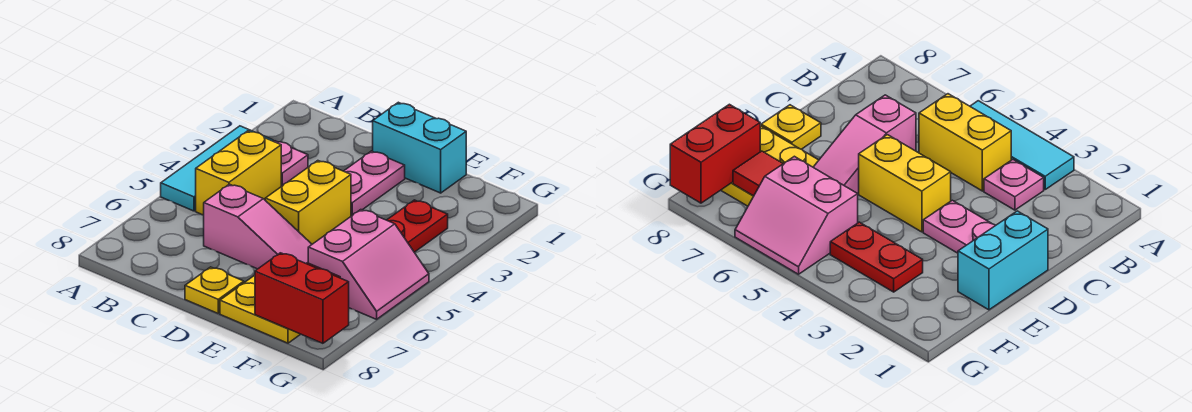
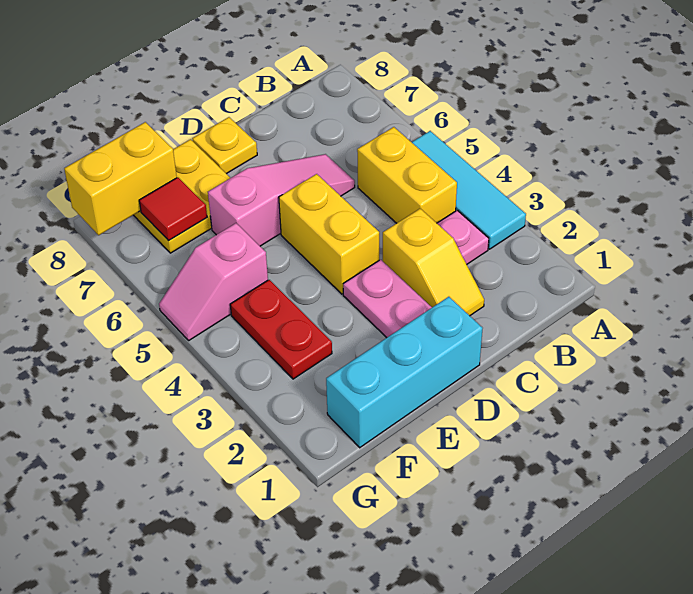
none -> yellow 1x2 slope [383,209,484,316]
pink 1x3 slope [204,184,312,269] -> pink 1x3 slope turned to [208,154,355,246]
cyan 1x2 brick [373,102,466,193] -> cyan 1x3 brick [326,297,483,448]
pink 2x2 slope [308,210,429,319] -> pink 1x2 slope [159,223,268,340]
red 1x2 brick [255,253,349,343] -> yellow 1x2 brick [64,122,177,235]

